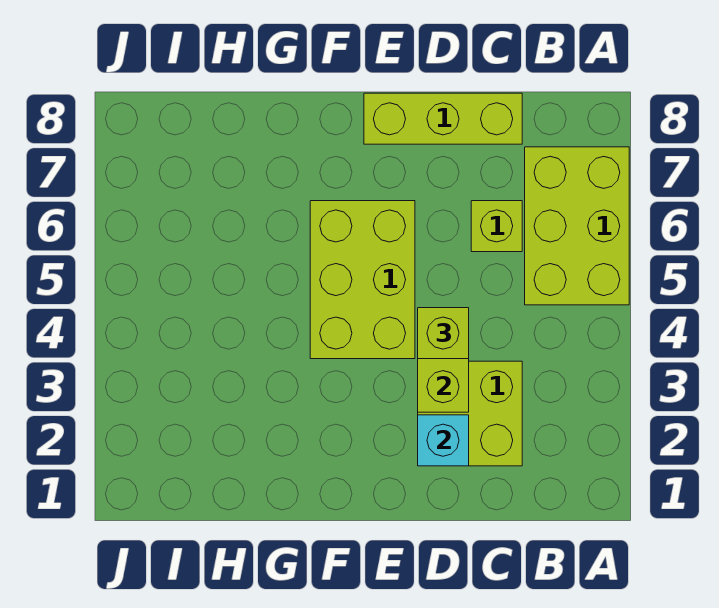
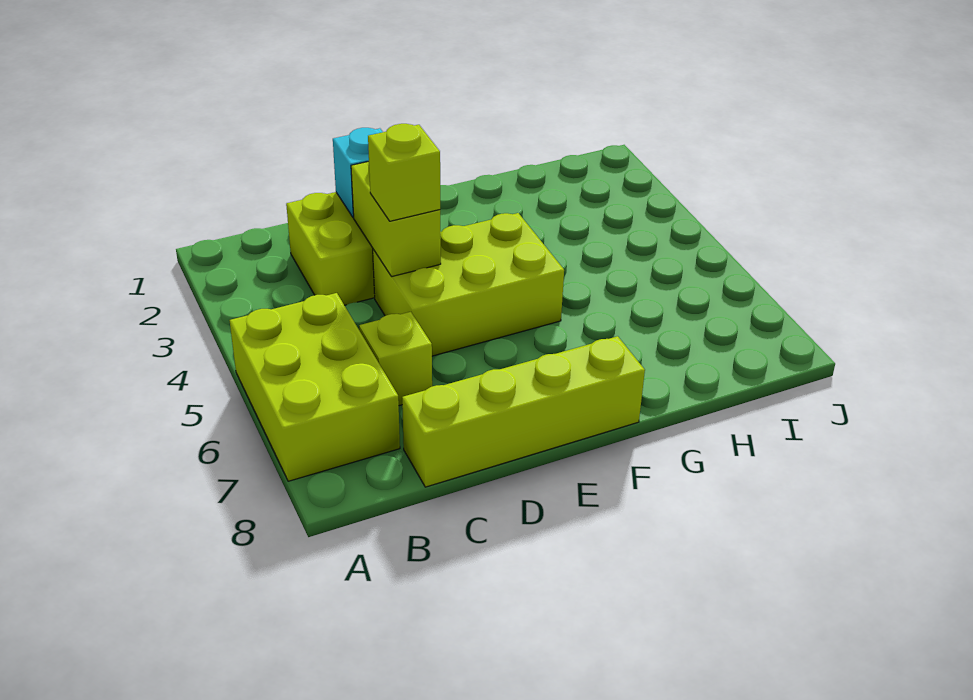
lime 1x3 brick [364,93,522,144] -> lime 1x4 brick [402,336,645,487]
lime 2x3 brick [310,201,415,359] -> lime 2x3 brick turned to [373,213,564,356]

